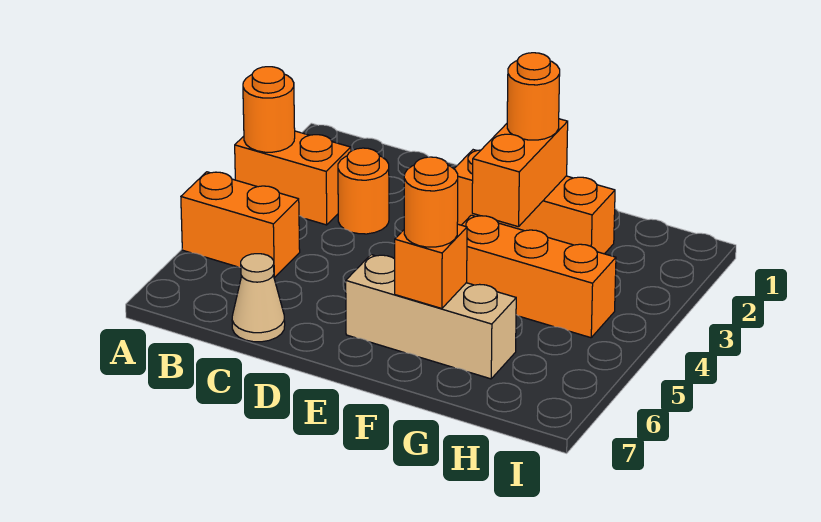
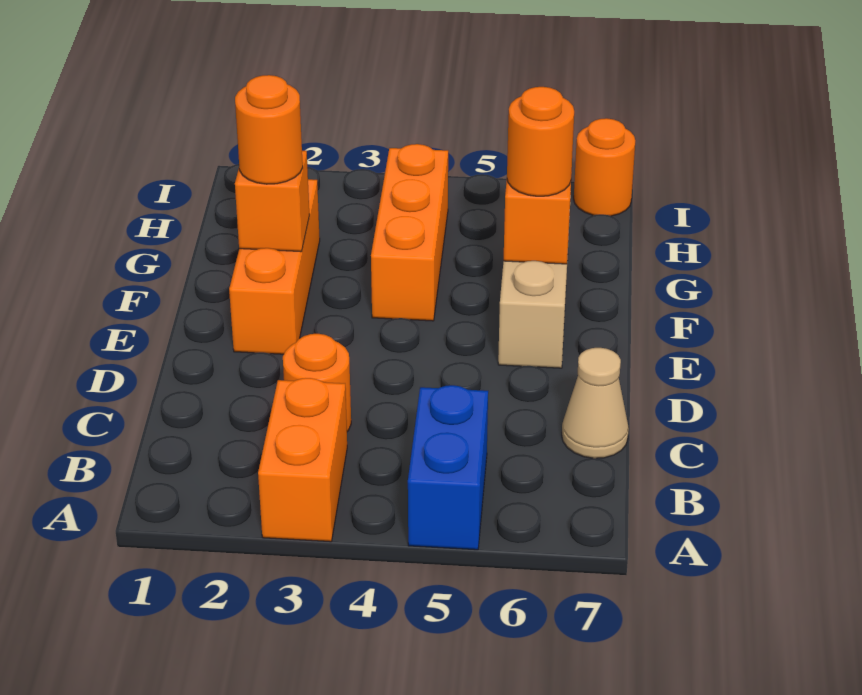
orange 1x1 round brick [243,67,295,152] -> orange 1x1 round brick moved to [574,118,635,216]
orange 1x2 brick [181,172,300,278] -> blue 1x2 brick [408,385,488,550]
orange 1x2 brick [472,119,568,227] -> orange 1x1 brick [235,151,309,252]

